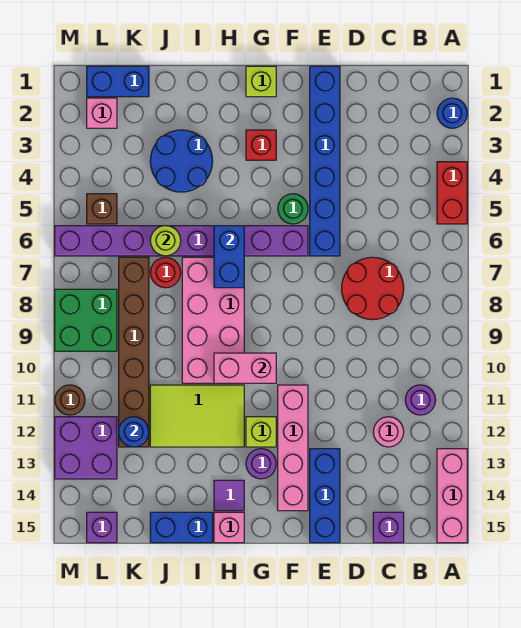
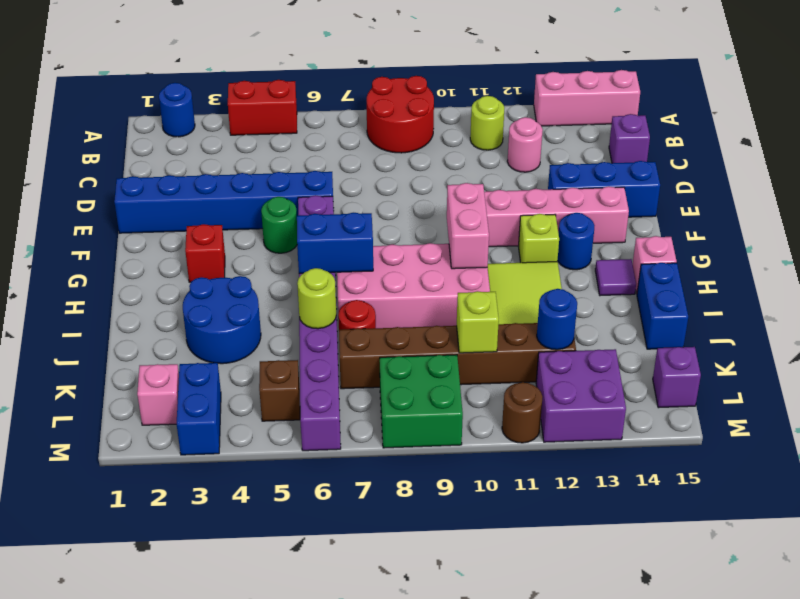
purple 1x1 round brick [405,385,436,415] -> lime 1x1 round brick [470,96,504,150]
red 2x2 round brick [342,257,404,320] -> red 2x2 round brick moved to [367,76,434,153]
lime 1x1 brick [246,66,276,97] -> lime 1x1 brick moved to [457,291,499,353]
purple 1x1 round brick [246,449,276,479] -> blue 1x1 round brick [557,213,595,270]
blue 1x2 brick [87,66,149,97] -> blue 1x2 brick moved to [177,363,221,455]

